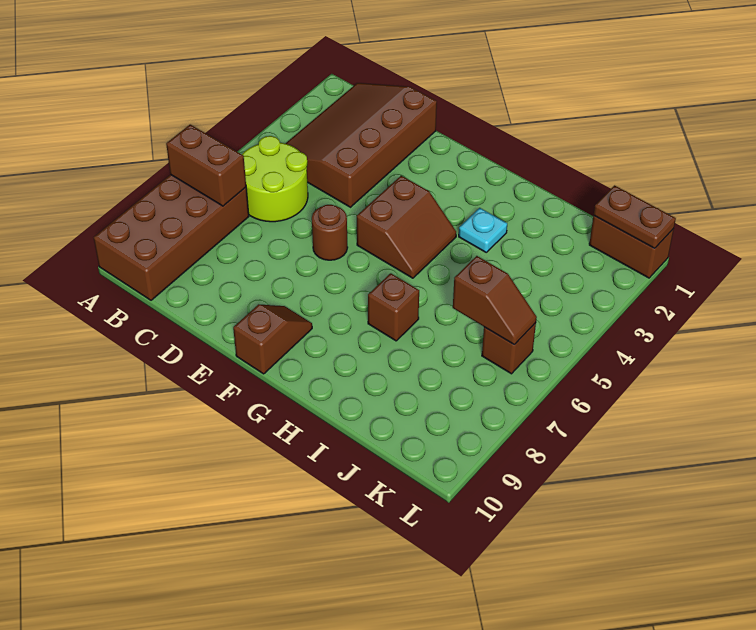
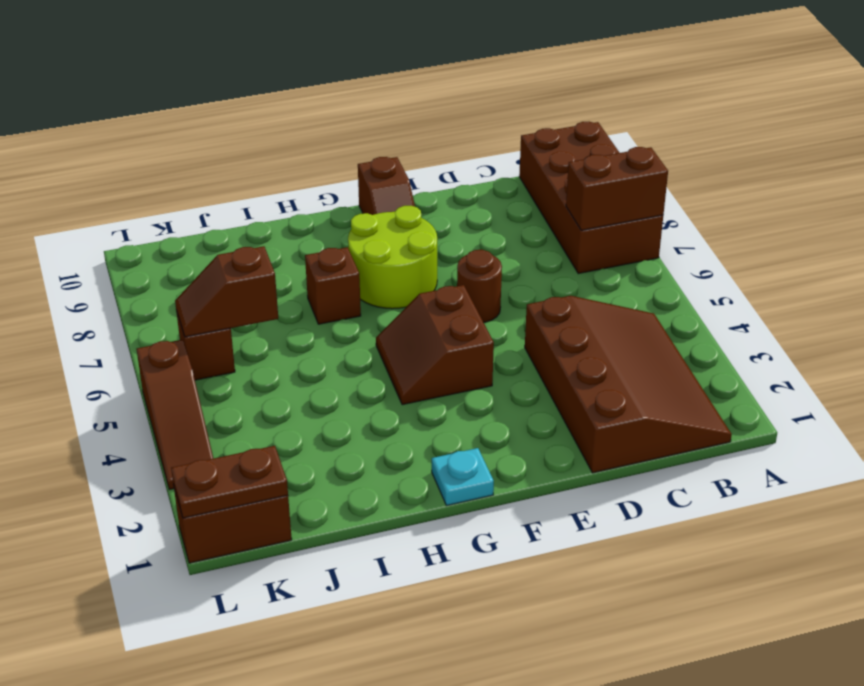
lime 2x2 round brick [242,136,308,222] -> lime 2x2 round brick moved to [348,206,437,309]
cyan 1x1 plate [459,208,507,252] -> cyan 1x1 plate moved to [432,448,494,506]
none -> brown 1x3 slope [137,340,213,490]

